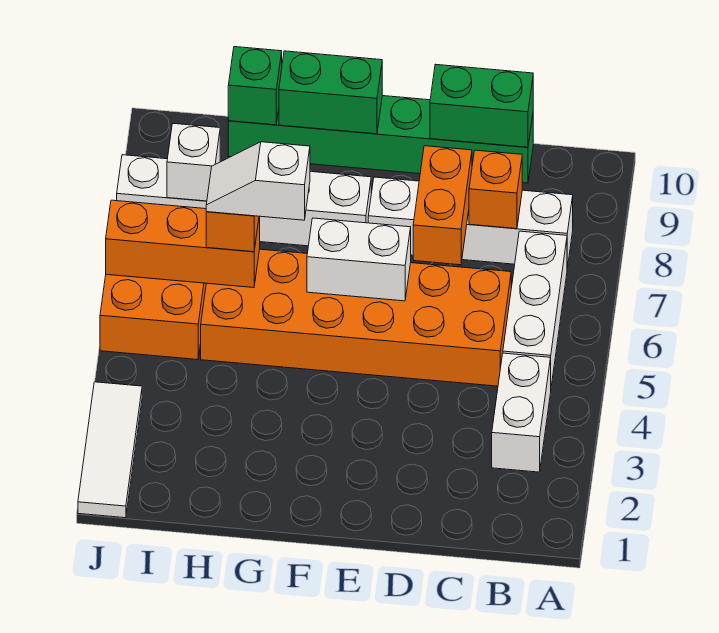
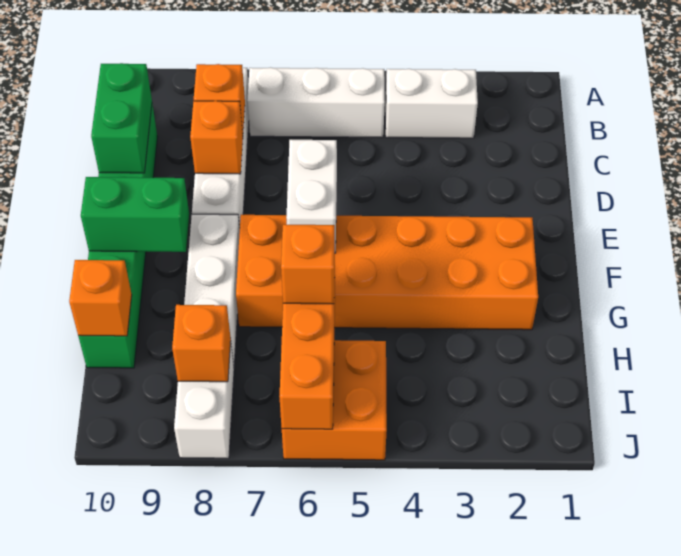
orange 2x6 brick [201,249,511,386] -> orange 2x6 brick turned to [236,215,538,330]
orange 1x2 brick [413,146,472,265] -> orange 1x1 brick [190,101,243,174]
green 1x2 brick [279,51,382,134] -> green 1x2 brick turned to [81,177,189,252]
white 1x2 slope [206,142,310,220] -> none
green 1x1 brick [228,47,282,125] -> orange 1x1 brick [69,260,132,336]
white 1x1 brick [167,123,220,201] -> orange 1x1 brick [172,305,231,382]
white 1x3 tile [78,382,142,518] -> none

